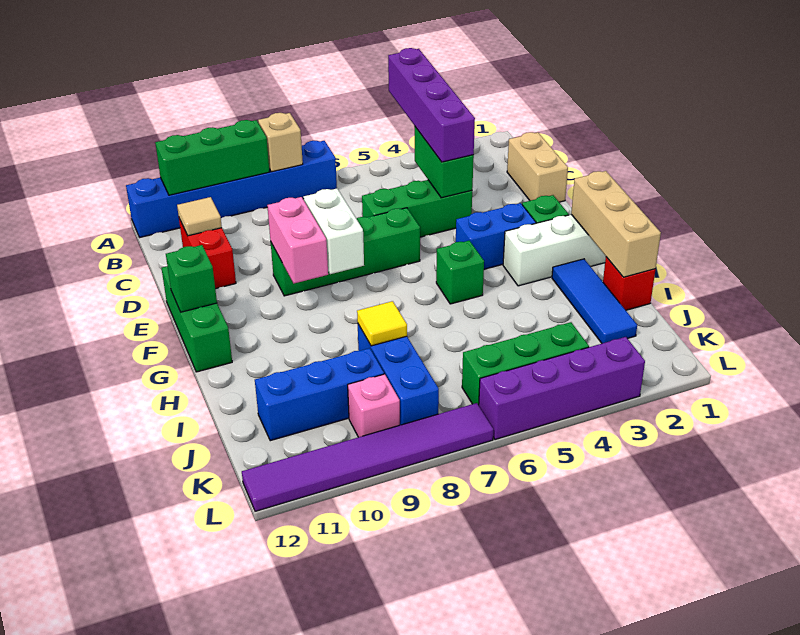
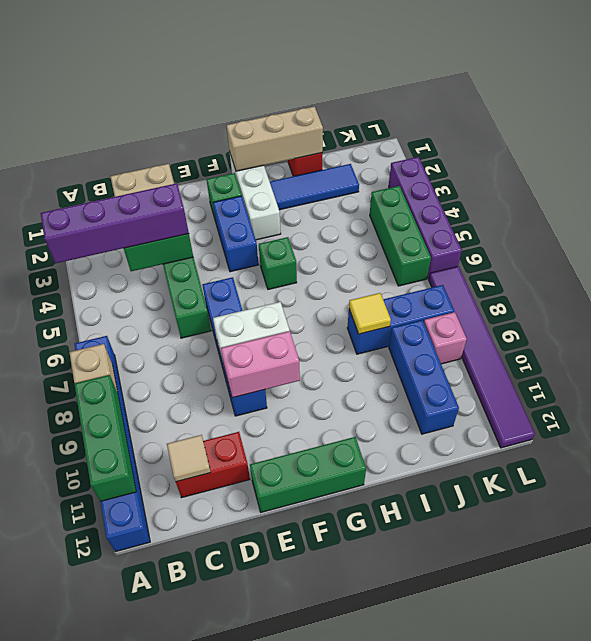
green 1x4 brick [271,208,420,296] -> blue 1x4 brick [202,277,267,416]
green 1x1 brick [166,245,217,312] -> none

